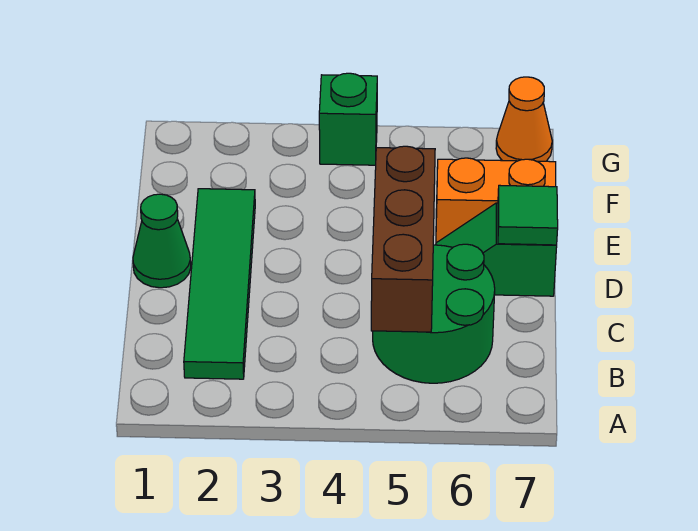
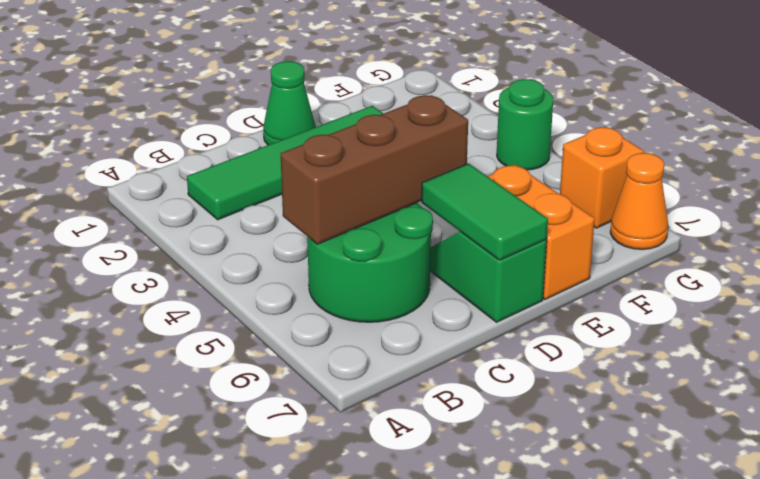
green 1x1 tile [498,185,558,245] -> green 1x2 tile [422,164,548,260]
green 1x1 brick [319,73,377,165] -> green 1x1 round brick [497,79,553,170]
none -> orange 1x1 brick [560,127,644,228]

